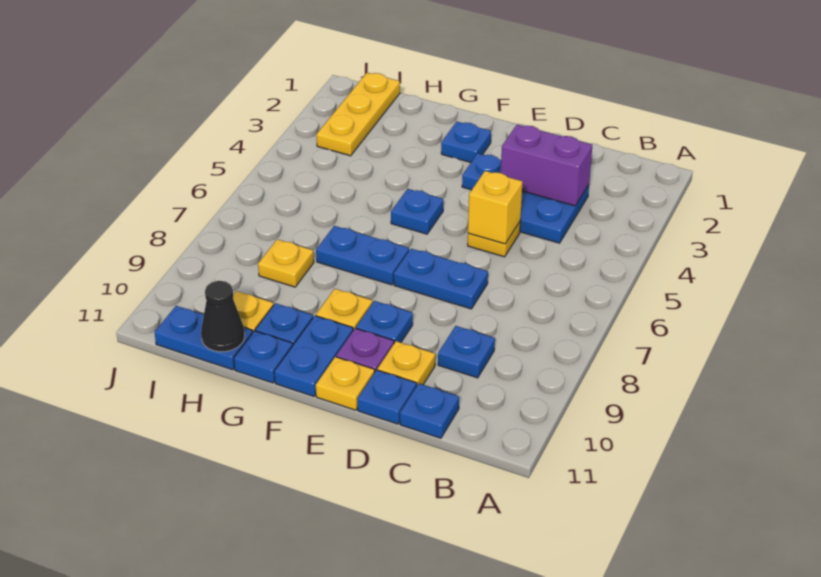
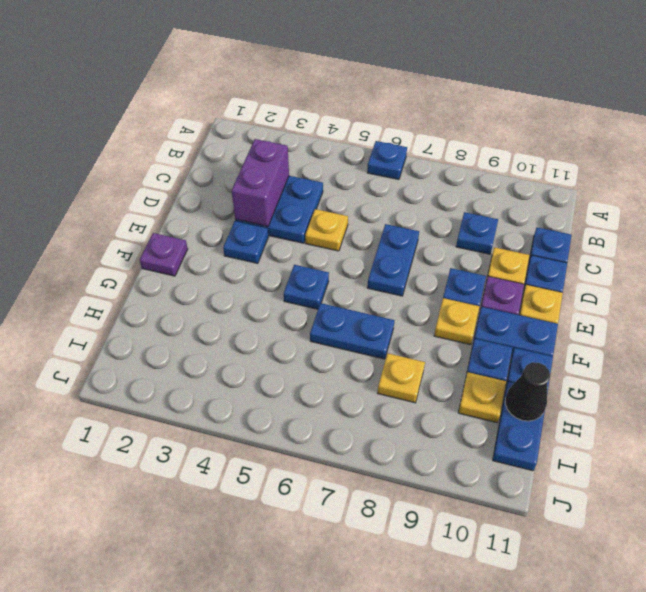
yellow 1x1 brick [468,171,522,244] -> none
none -> purple 1x1 plate [140,233,188,276]
blue 1x1 plate [441,122,491,162] -> blue 1x1 plate moved to [367,141,407,179]
blue 1x2 plate [316,226,409,285] -> blue 1x2 plate turned to [310,303,394,359]
yellow 1x3 plate [316,73,400,156] -> none

